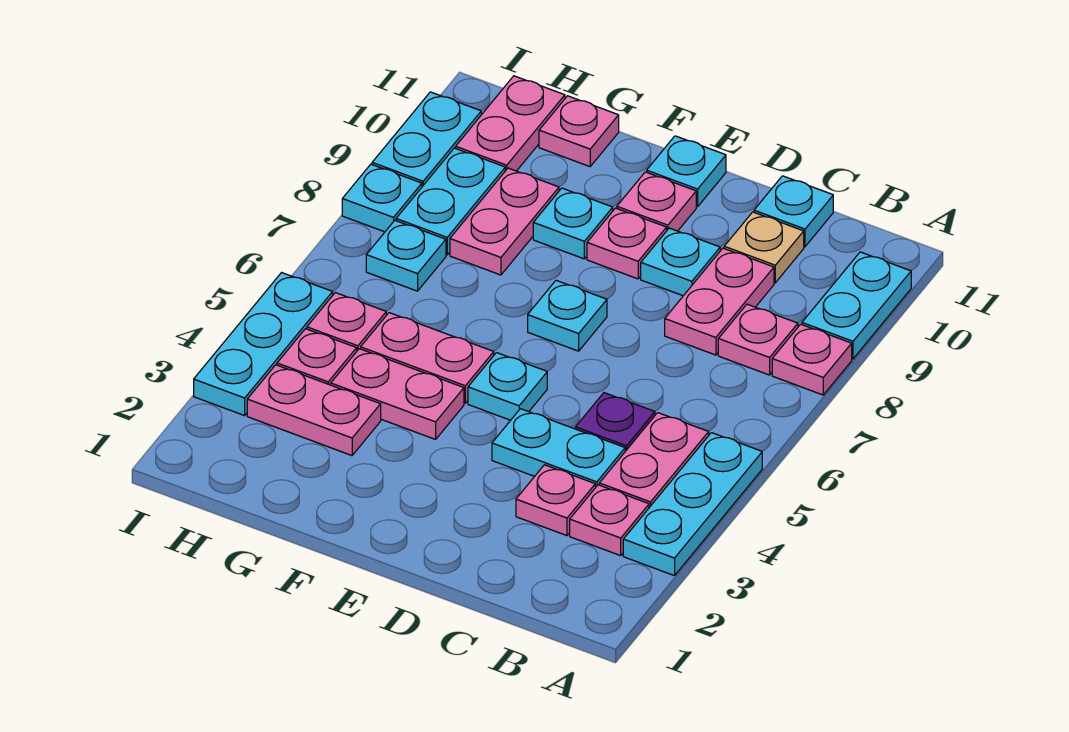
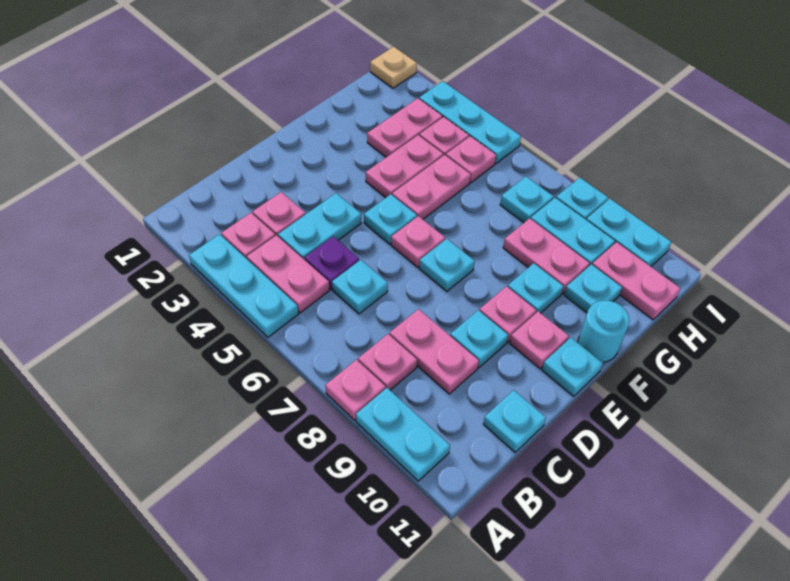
none -> cyan 1x1 plate [332,260,388,314]
tan 1x1 plate [724,212,804,283] -> tan 1x1 plate moved to [370,47,417,88]
none -> cyan 1x1 round brick [578,301,629,363]
none -> cyan 1x1 plate [564,264,622,313]
pink 1x1 plate [539,96,619,167] -> pink 1x1 plate moved to [391,216,445,268]

